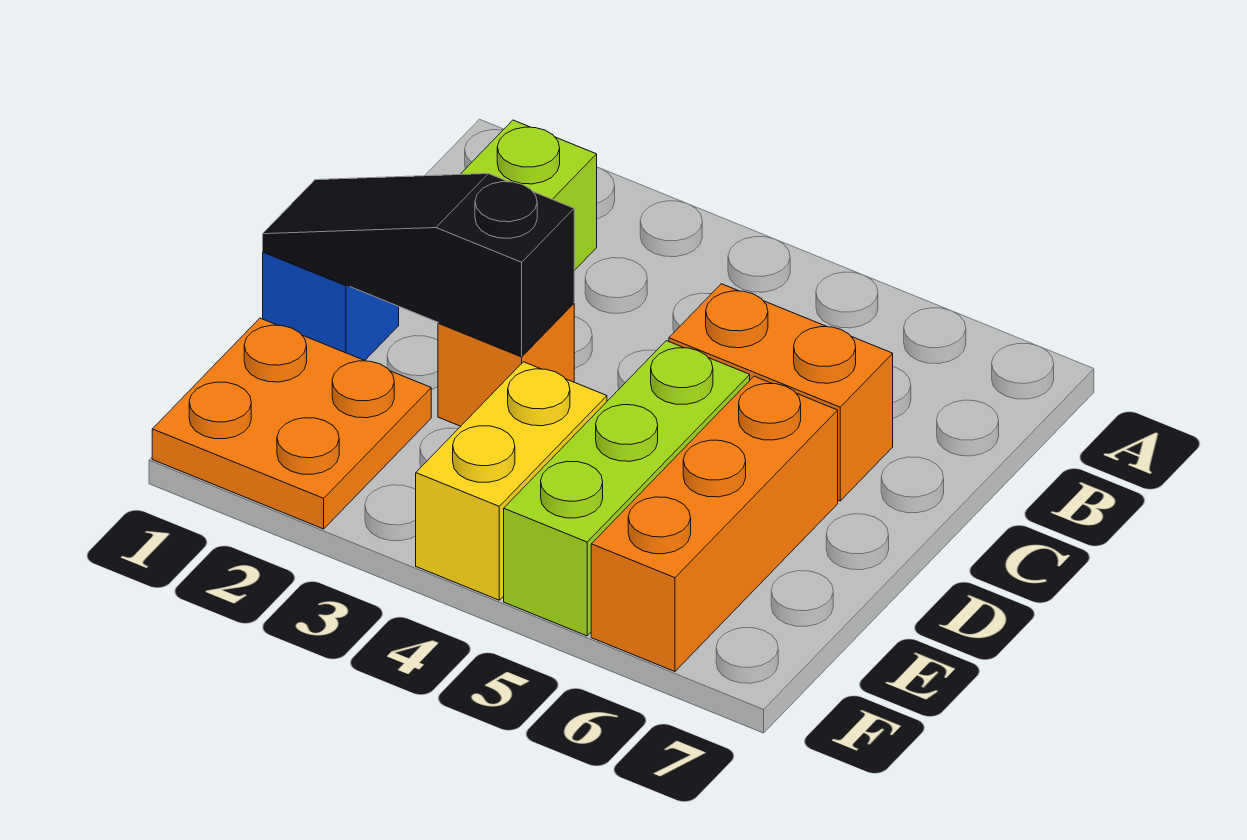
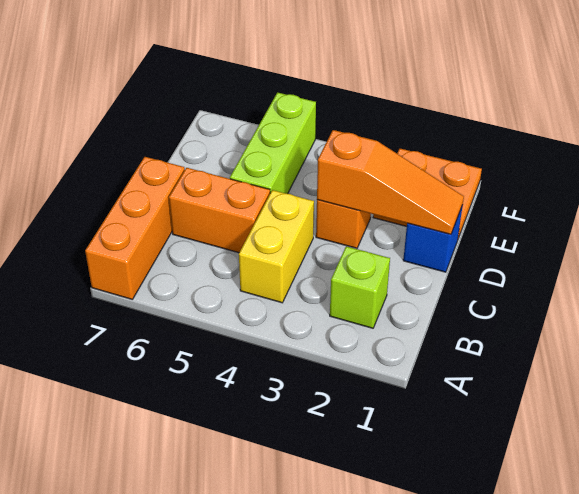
black 1x3 slope [263,174,574,356] -> orange 1x3 slope [317,130,464,234]
orange 1x3 brick [591,376,838,671] -> orange 1x3 brick moved to [85,157,185,299]
yellow 1x2 brick [416,362,607,600] -> yellow 1x2 brick moved to [239,190,314,303]

